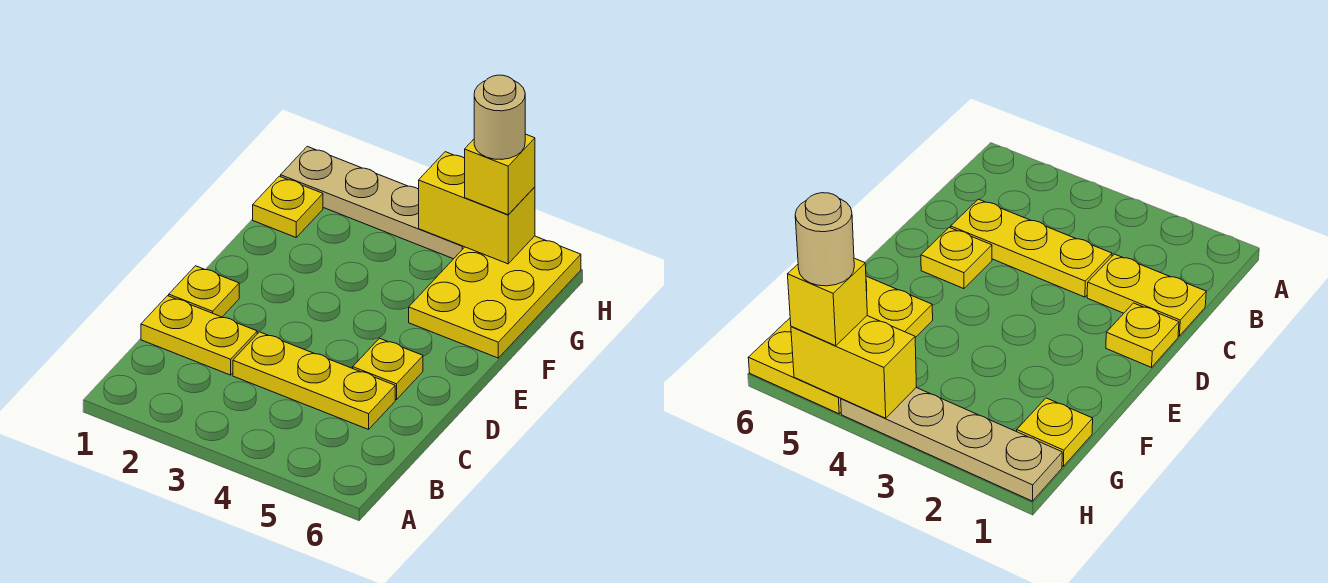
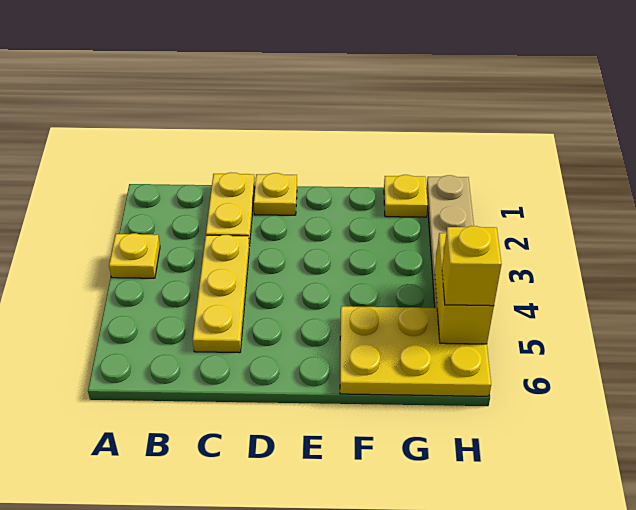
yellow 1x1 plate [353,338,423,400] -> yellow 1x1 plate moved to [109,233,160,278]
tan 1x1 round brick [474,75,525,160] -> none

